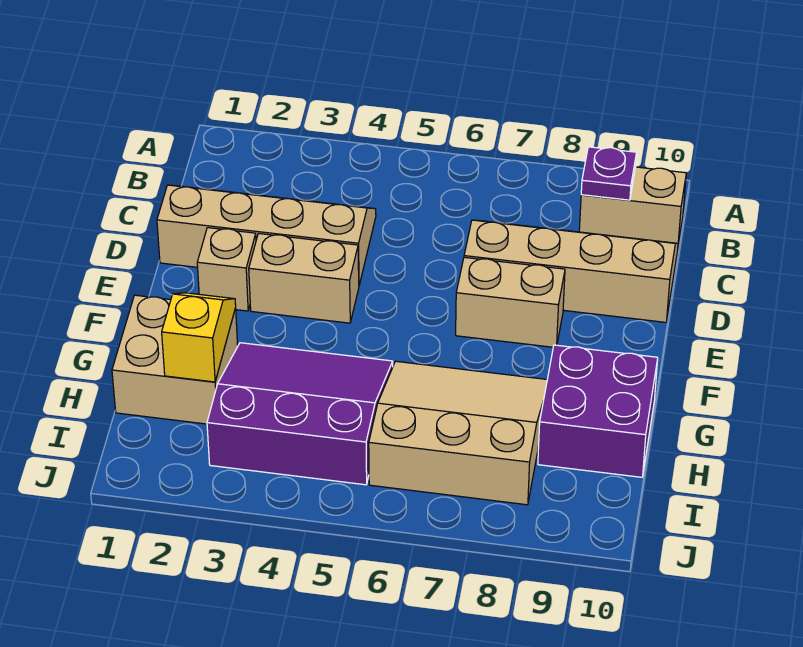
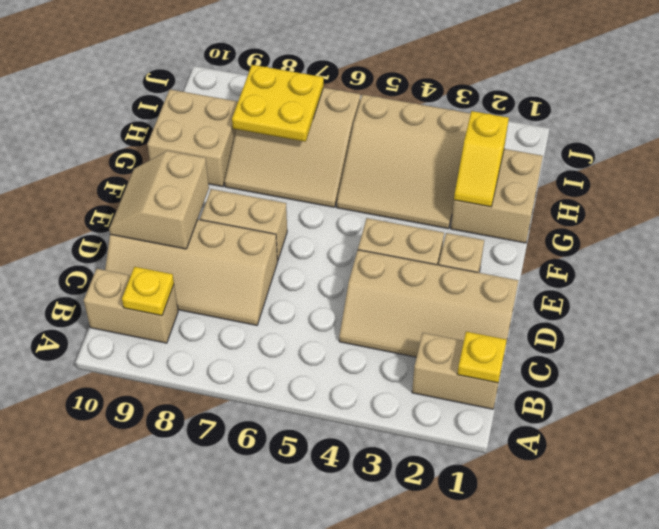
none -> tan 1x2 brick [412,333,501,409]
none -> yellow 1x1 plate [457,332,507,383]
purple 1x1 plate [581,147,636,200] -> yellow 1x1 plate [122,267,174,316]
none -> tan 2x2 slope [109,151,209,249]
purple 3x3 slope [207,343,393,485] -> tan 3x3 slope [337,94,471,229]
purple 2x2 brick [538,345,658,477] -> tan 2x2 brick [147,89,238,187]
none -> yellow 2x2 plate [232,65,324,142]

